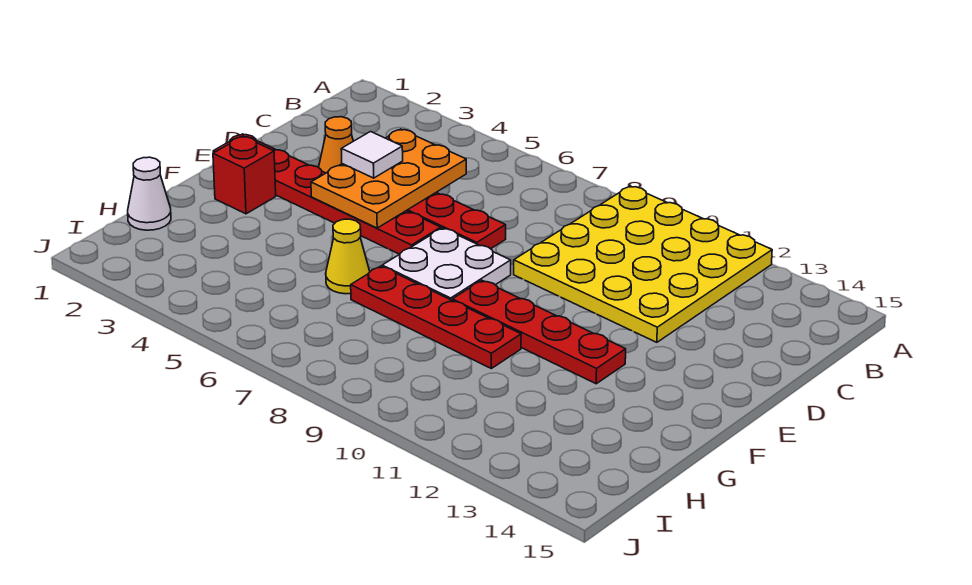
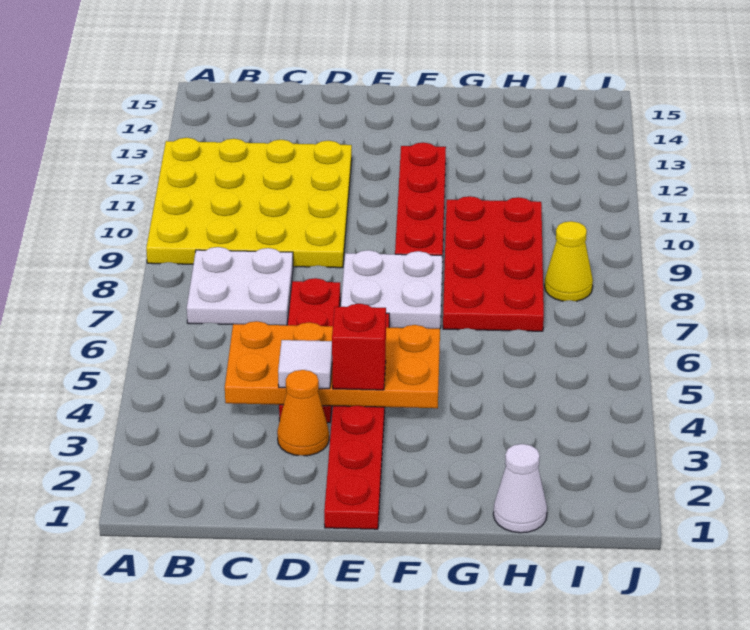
none -> white 2x2 plate [187,247,293,325]
orange 2x3 plate [311,129,466,228] -> orange 2x4 plate [225,321,440,408]
red 1x1 brick [213,136,276,214] -> red 1x1 brick moved to [332,304,386,390]
yellow 1x1 cone [326,219,370,294] -> yellow 1x1 cone moved to [545,221,593,301]
red 1x4 plate [351,266,521,368] -> red 2x4 plate [443,196,544,331]

